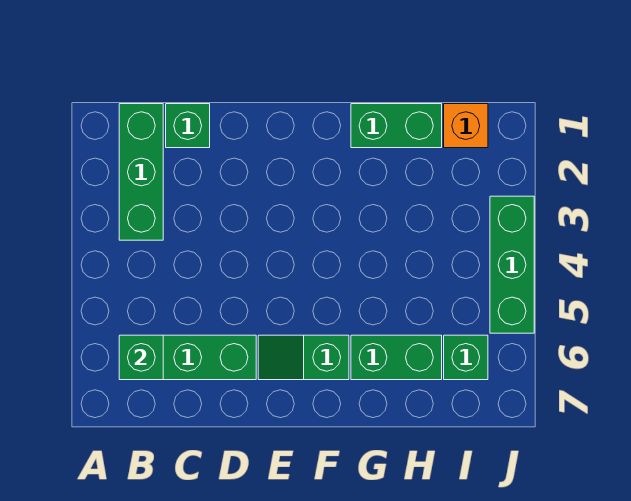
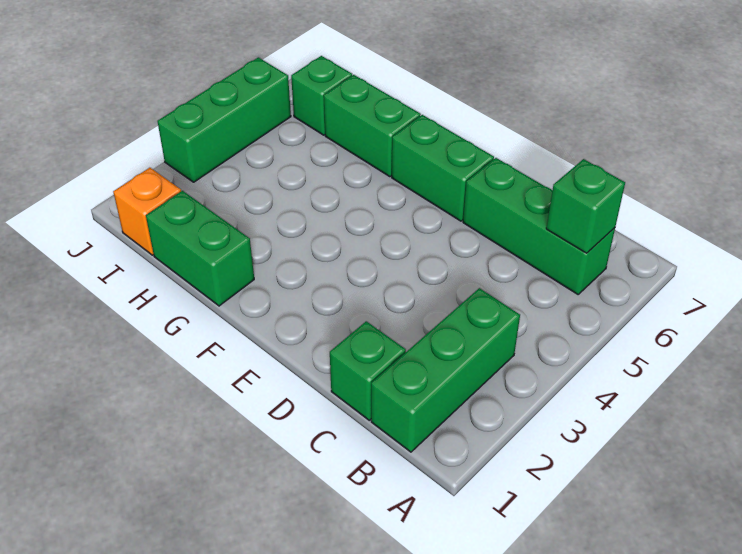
green 1x2 slope [258,335,349,380] -> green 1x2 brick [392,115,494,221]

